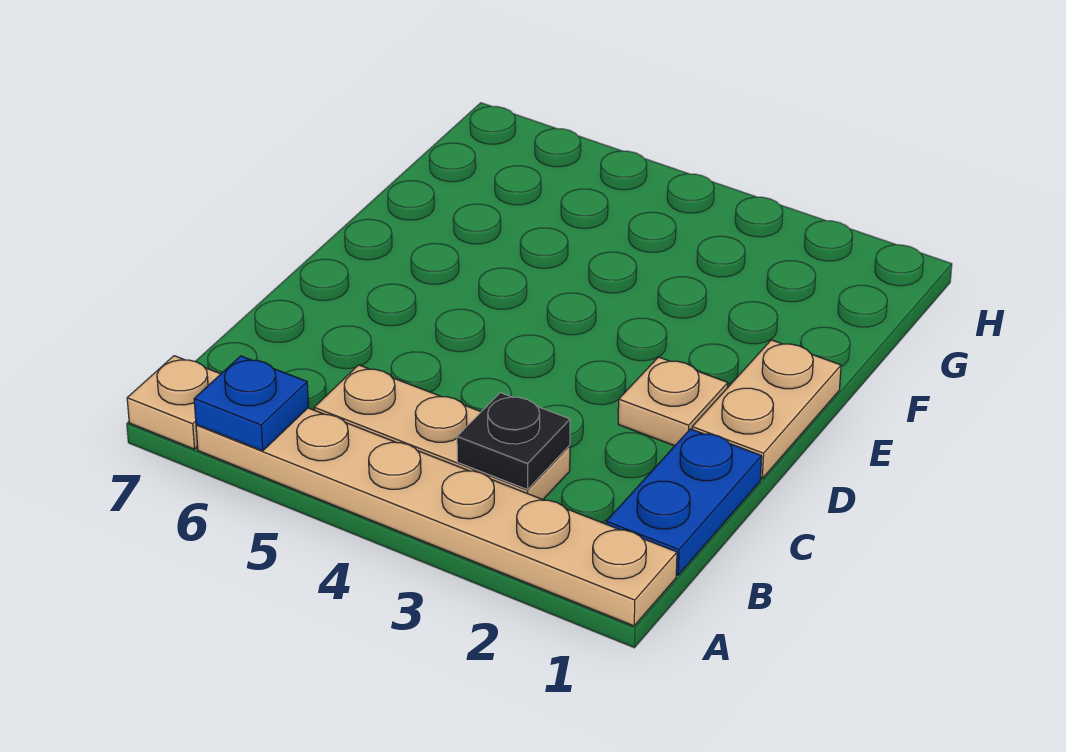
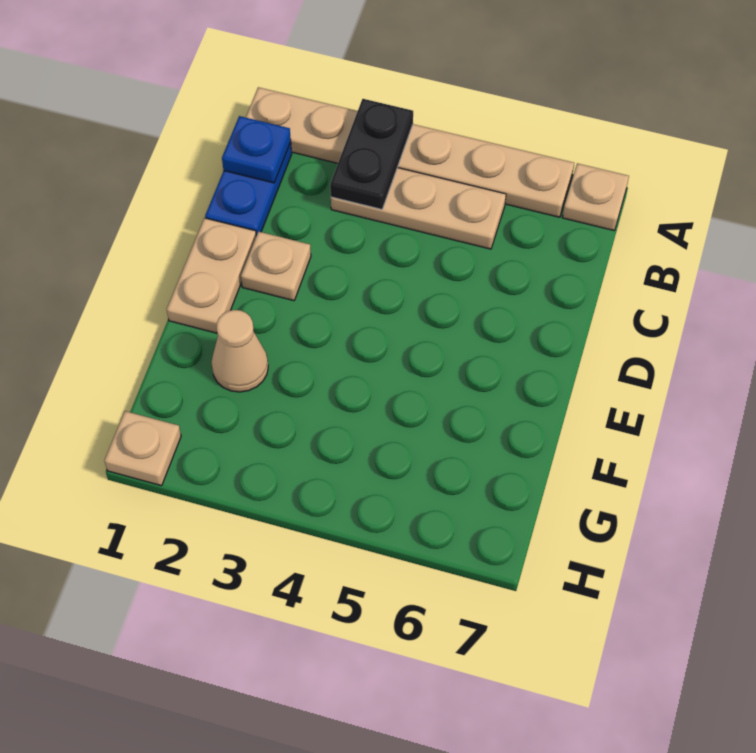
blue 1x1 plate [194,356,309,451] -> blue 1x1 plate moved to [222,116,291,183]
black 1x1 plate [457,393,570,490] -> black 1x2 plate [330,99,413,210]
none -> tan 1x1 cone [211,310,268,392]
none -> tan 1x1 plate [104,411,181,486]

